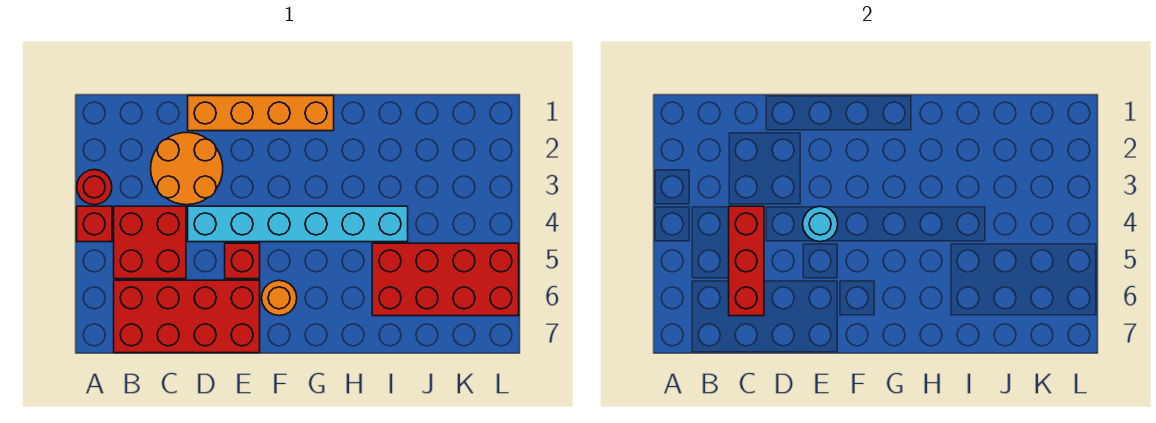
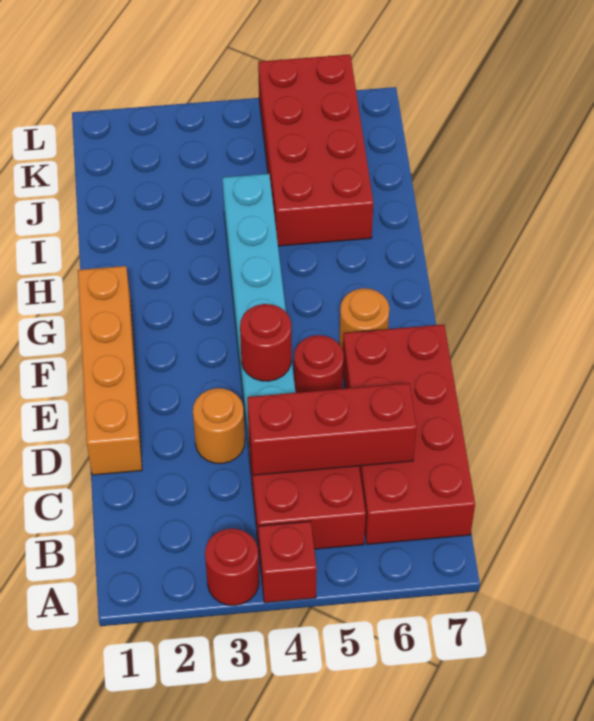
orange 2x2 round brick [151,132,223,205] -> orange 1x1 round brick [193,388,245,464]
cyan 1x1 round brick [803,206,838,242] -> red 1x1 round brick [240,304,291,381]
red 1x1 brick [225,243,260,279] -> red 1x1 round brick [294,335,344,393]

